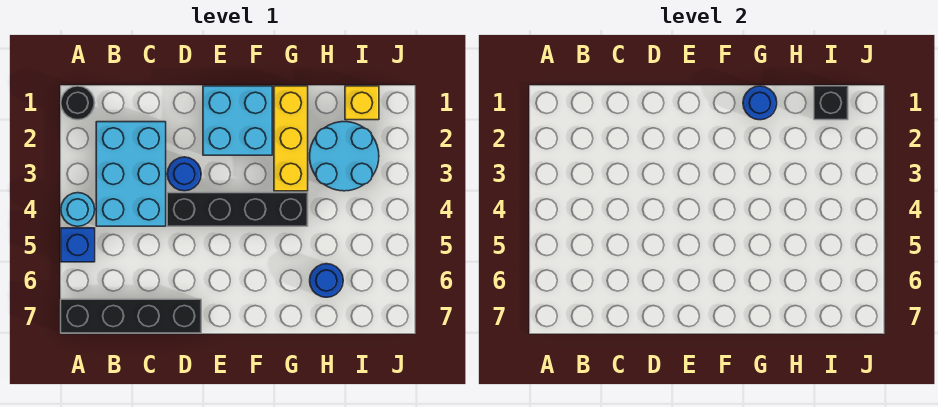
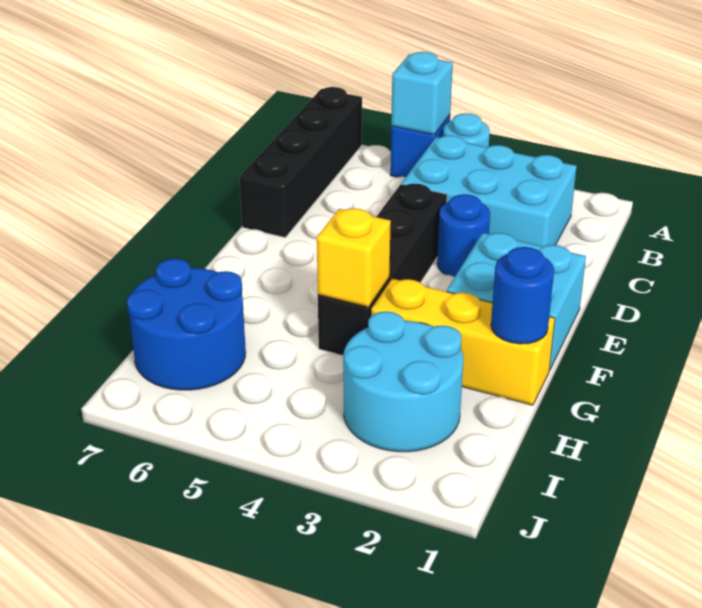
black 1x1 round brick [61,86,95,120] -> none
none -> cyan 1x1 brick [391,52,453,135]
blue 1x1 round brick [310,264,343,297] -> blue 2x2 round brick [127,259,246,390]
yellow 1x1 brick [345,86,379,120] -> yellow 1x1 brick moved to [317,208,391,307]
black 1x1 brick [814,86,848,120] -> none

